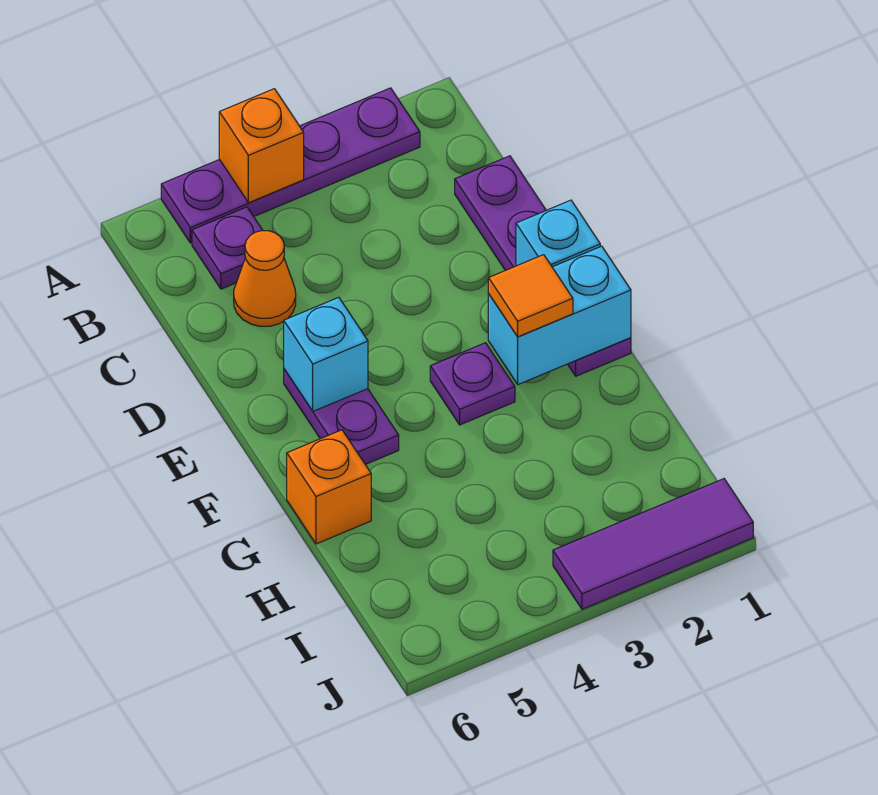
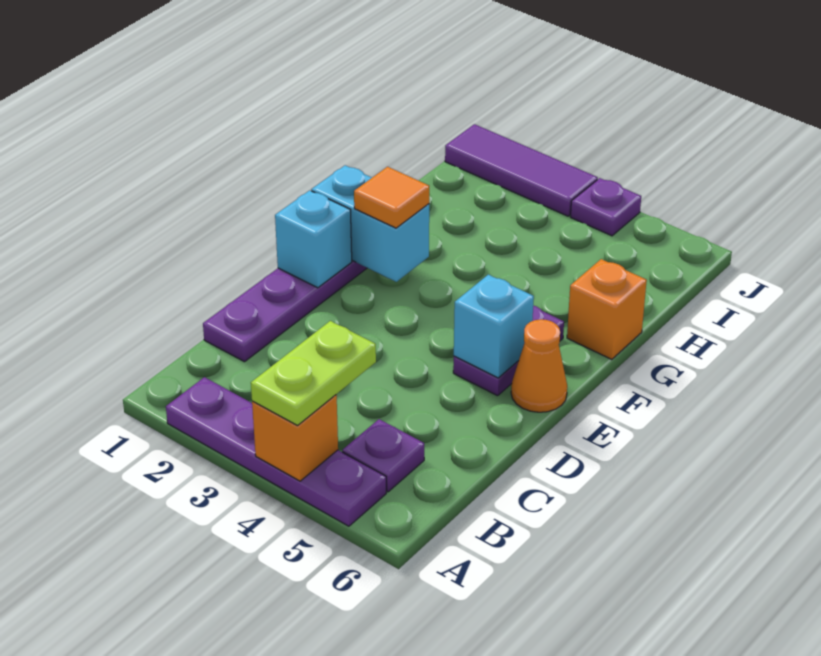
none -> lime 1x2 plate [251,321,376,426]
orange 1x1 cone [234,231,296,326] -> orange 1x1 cone moved to [511,319,567,412]
purple 1x1 plate [430,343,515,425] -> purple 1x1 plate moved to [570,178,641,236]

